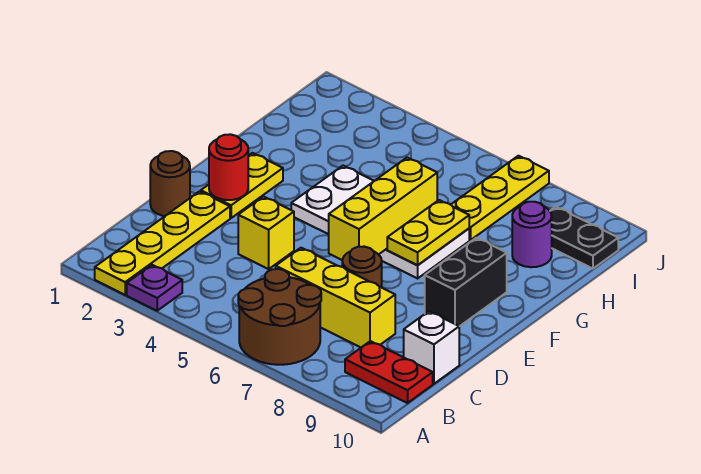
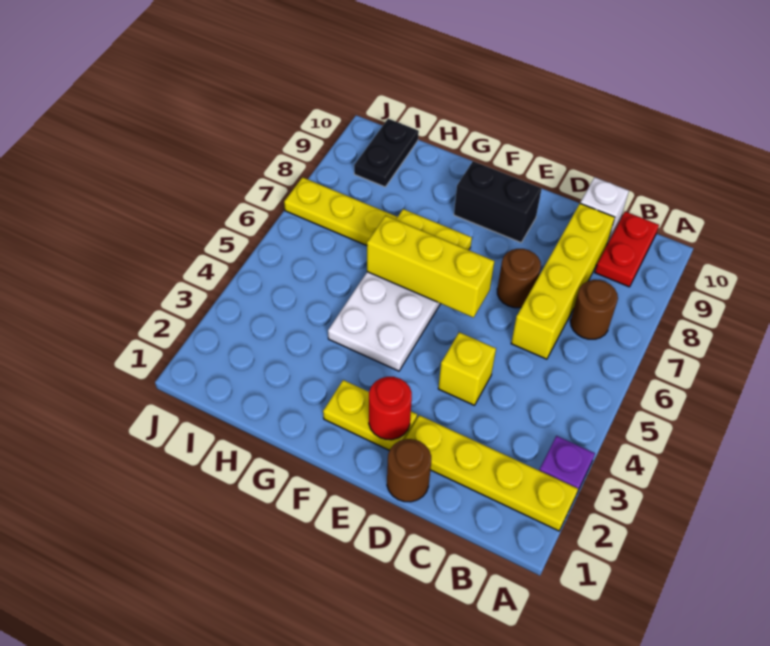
brown 2x2 round brick [238,269,321,365] -> brown 1x1 round brick [571,280,618,339]
yellow 1x3 brick [276,248,395,347] -> yellow 1x4 brick [511,203,615,359]
purple 1x1 round brick [512,202,552,267] -> none

